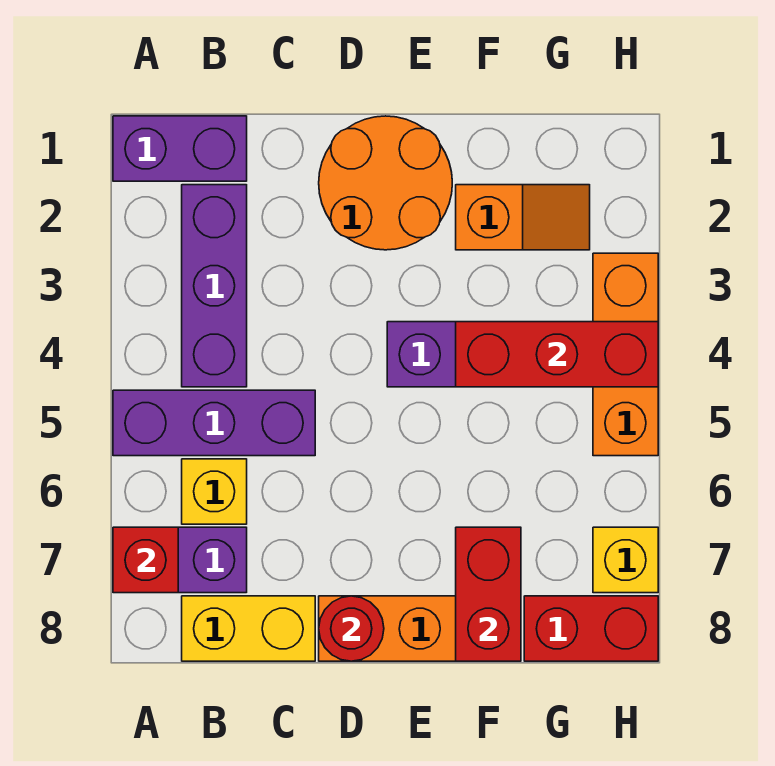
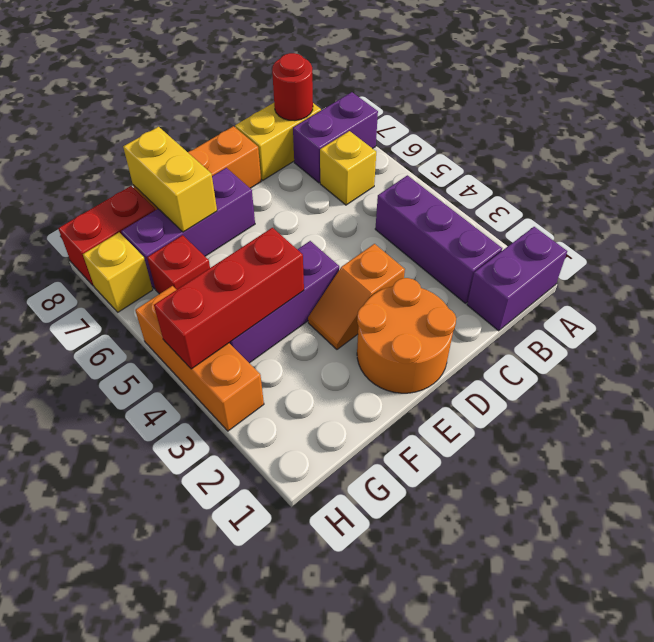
purple 1x3 brick [113,390,315,456] -> purple 1x3 brick moved to [121,168,255,289]
red 1x1 brick [113,527,178,593] -> red 1x1 brick moved to [147,235,210,294]
red 1x1 round brick [319,596,384,661] -> red 1x1 round brick moved to [272,53,313,121]
orange 1x2 slope [456,185,590,250] -> orange 1x2 slope moved to [308,244,405,349]
red 1x2 brick [456,527,521,661] -> yellow 1x2 brick [123,127,217,232]

